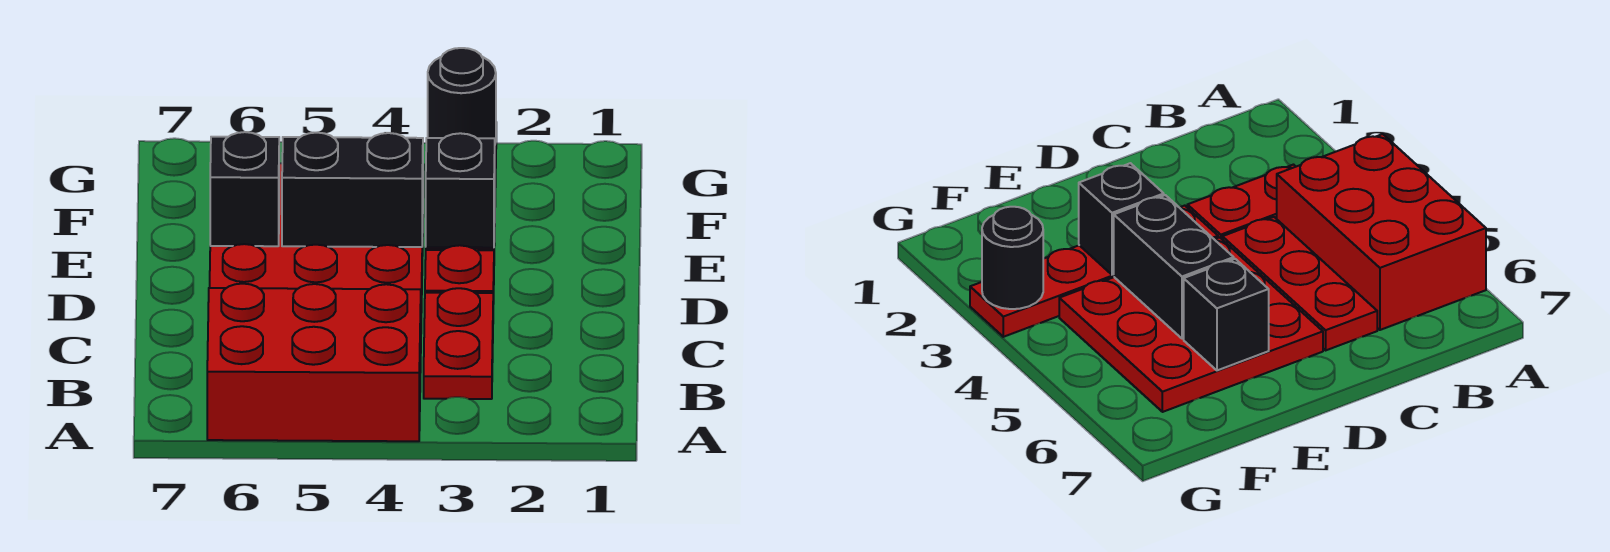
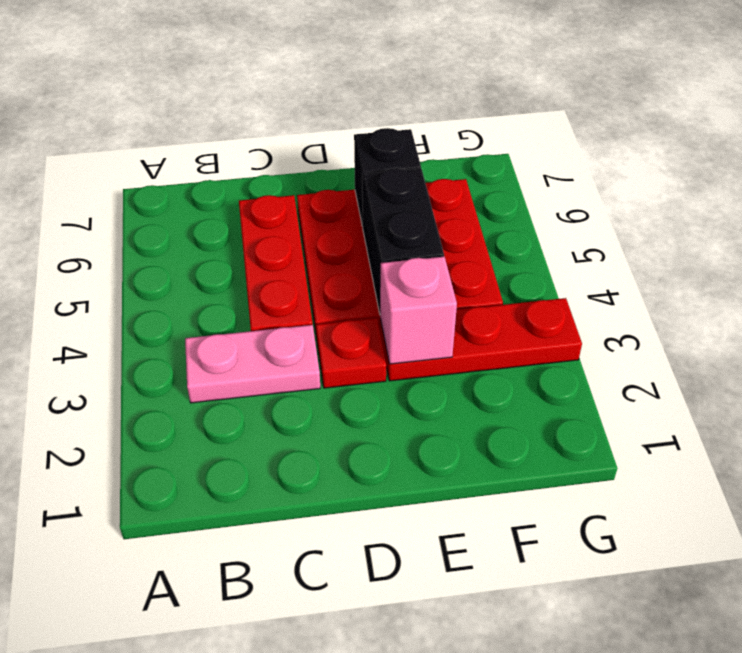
red 2x3 brick [207,284,421,441] -> none
red 1x2 plate [424,288,493,399] -> pink 1x2 plate [185,325,320,403]
black 1x1 brick [426,133,495,248] -> pink 1x1 brick [380,257,457,364]
black 1x1 round brick [428,48,496,143] -> none

